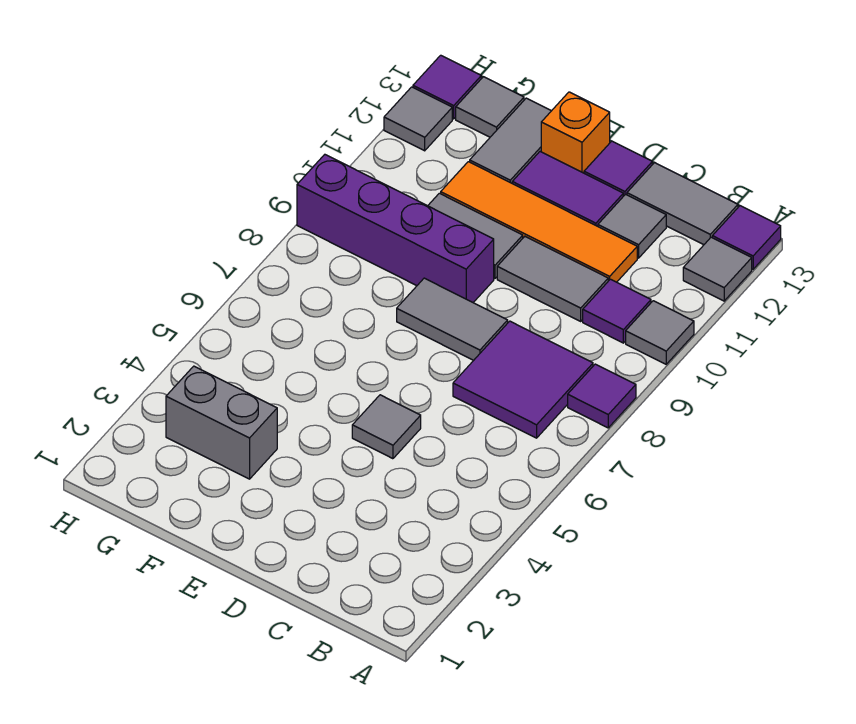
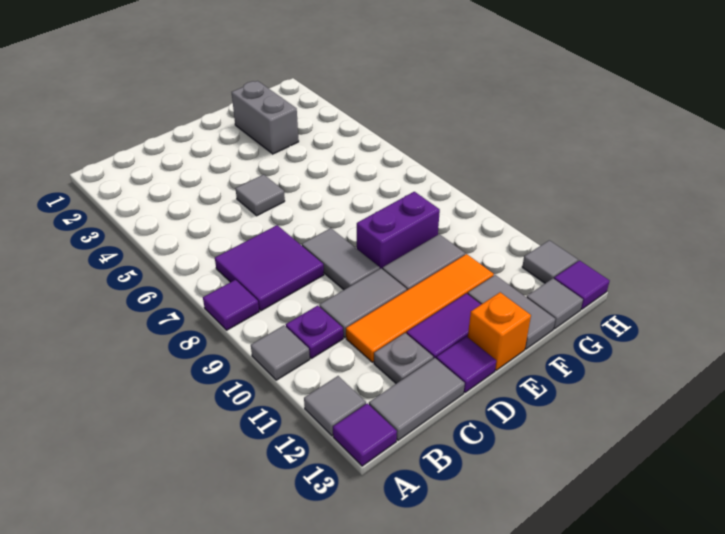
purple 1x1 tile [583,279,651,343] -> purple 1x1 plate [286,306,343,358]
grey 1x1 tile [598,194,666,258] -> grey 1x1 plate [374,333,433,384]
grey 1x2 tile [397,278,508,360] -> grey 1x2 tile turned to [302,228,380,290]
purple 1x4 brick [297,155,494,302] -> purple 1x2 brick [357,192,440,269]
grey 1x2 brick [166,366,277,479] -> grey 1x2 brick turned to [232,81,299,154]

